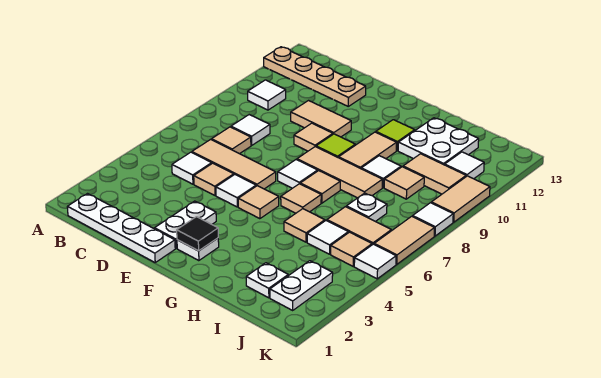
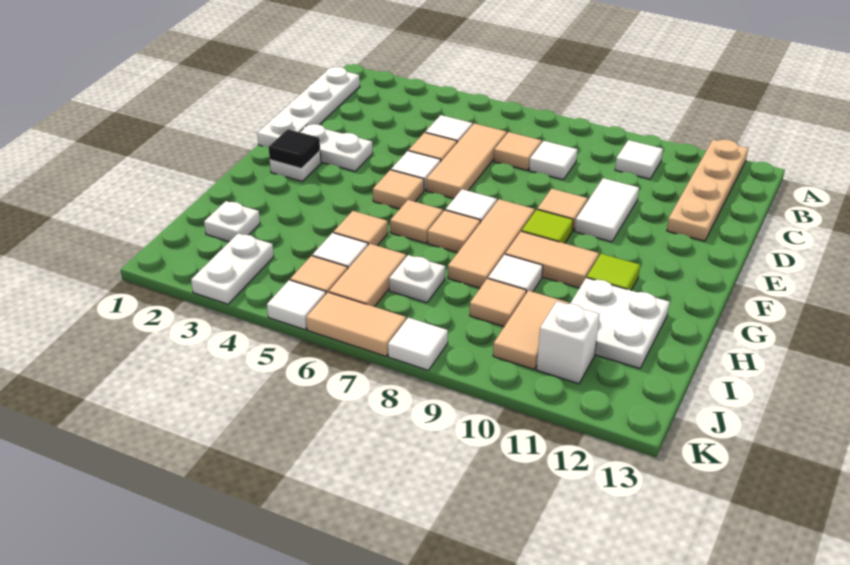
tan 1x2 tile [291,101,351,137] -> white 1x2 tile [575,178,639,242]
white 1x2 plate [270,261,333,310] -> white 1x2 plate turned to [191,233,274,304]
white 1x1 tile [445,152,484,179] -> white 1x1 brick [537,301,599,384]
tan 1x2 tile [431,176,490,222] -> none

